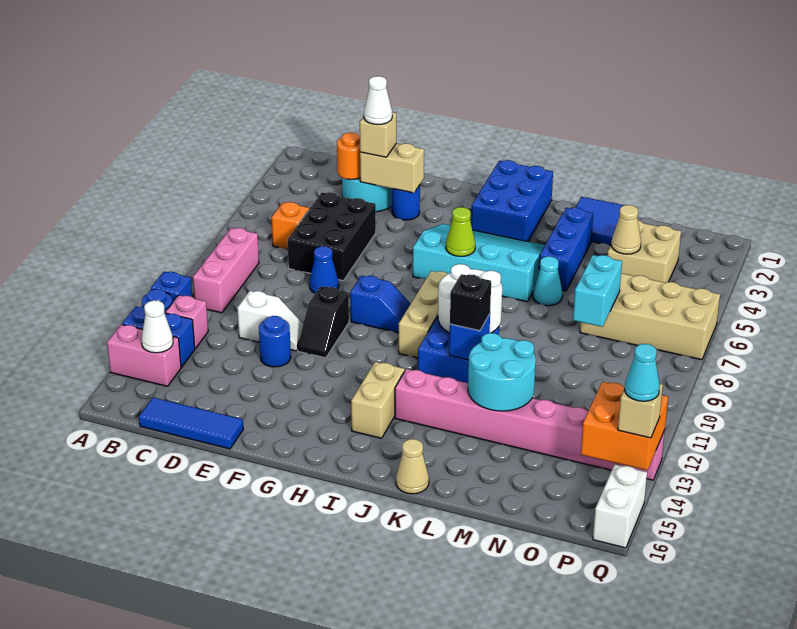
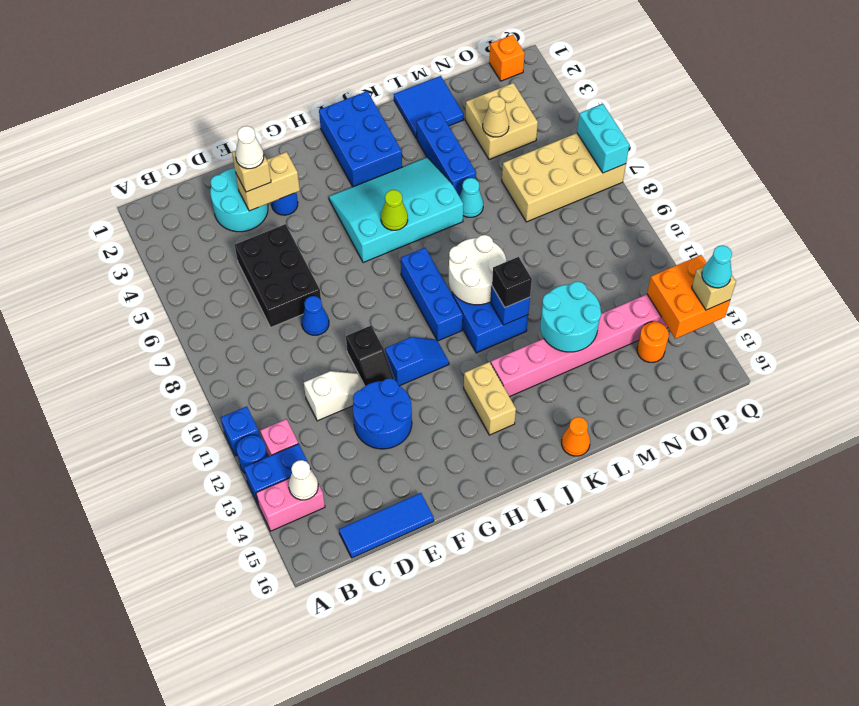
pink 1x3 brick [193,228,259,313] -> none
orange 1x1 brick [272,202,309,250] -> orange 1x1 brick moved to [489,35,525,81]
orange 1x1 round brick [337,133,360,179] -> orange 1x1 round brick moved to [637,322,669,363]
blue 1x1 round brick [259,316,291,367] -> blue 2x2 round brick [353,378,412,449]
blue 1x2 slope [350,275,410,333] -> blue 1x2 slope moved to [385,337,449,386]
tan 1x3 brick [399,271,447,358] -> blue 1x3 brick [401,248,463,341]
tan 1x1 cone [396,439,429,494] -> orange 1x1 cone [562,417,590,456]
cyan 1x2 brick [573,255,622,327] -> cyan 1x2 brick moved to [577,104,629,173]
white 1x2 brick [593,464,647,548] -> none

